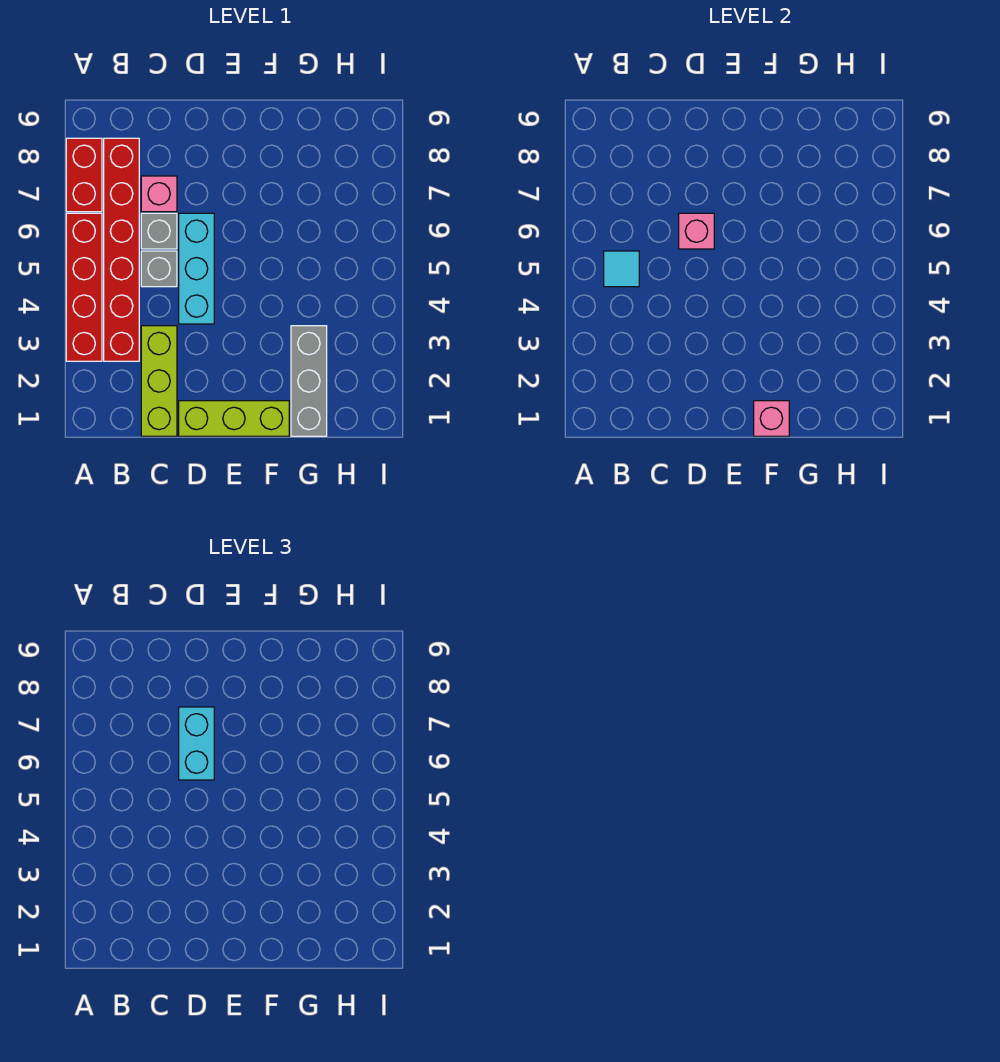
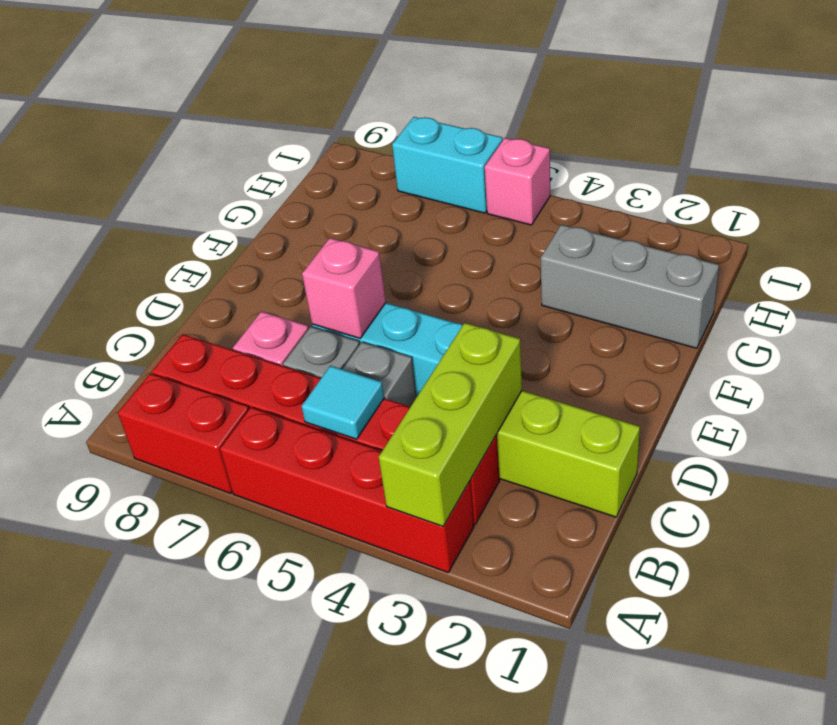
lime 1x3 brick [179,401,289,436] -> lime 1x3 brick moved to [379,323,522,526]
cyan 1x2 brick [179,707,214,780] -> cyan 1x2 brick moved to [392,117,503,213]
pink 1x1 brick [754,401,789,436] -> pink 1x1 brick moved to [485,138,550,225]

